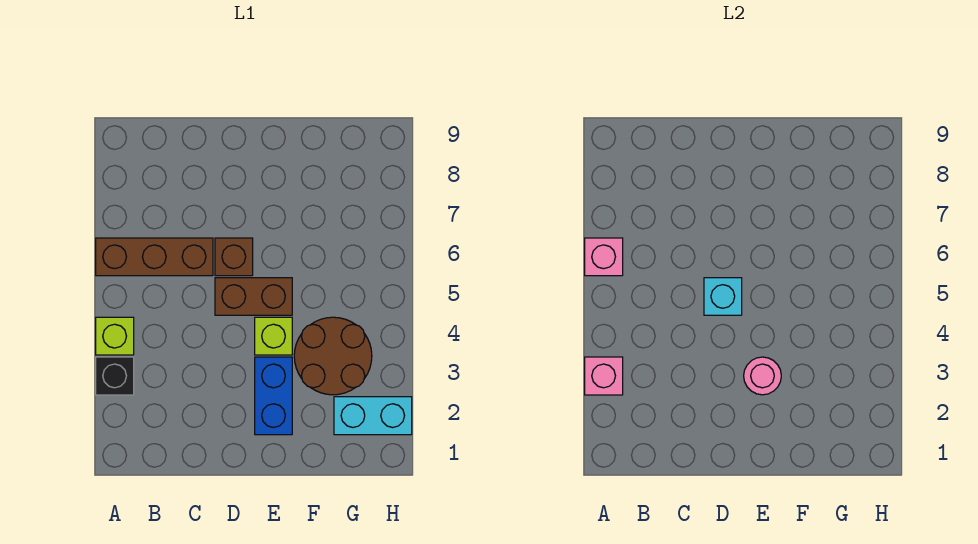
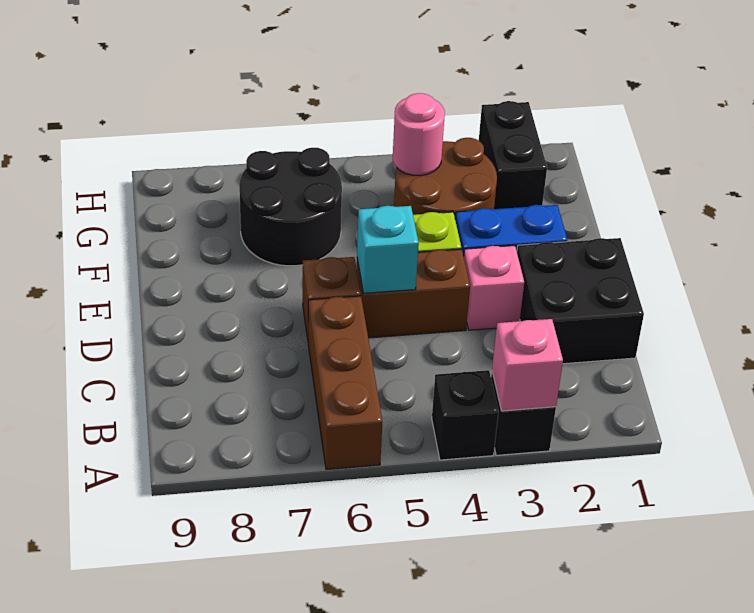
lime 1x1 brick [96,317,134,355] -> black 1x1 brick [432,370,499,460]
pink 1x1 brick [585,238,623,276] -> pink 1x1 brick moved to [464,246,524,330]
none -> black 2x2 brick [517,238,644,364]
brown 1x2 brick [215,278,292,315] -> brown 1x2 brick turned to [357,249,470,338]
pink 1x1 round brick [744,357,781,395] -> pink 1x1 round brick moved to [393,93,445,176]
none -> black 2x2 round brick [239,148,342,266]
cyan 1x2 brick [334,397,412,435] -> black 1x2 brick [479,101,547,209]

